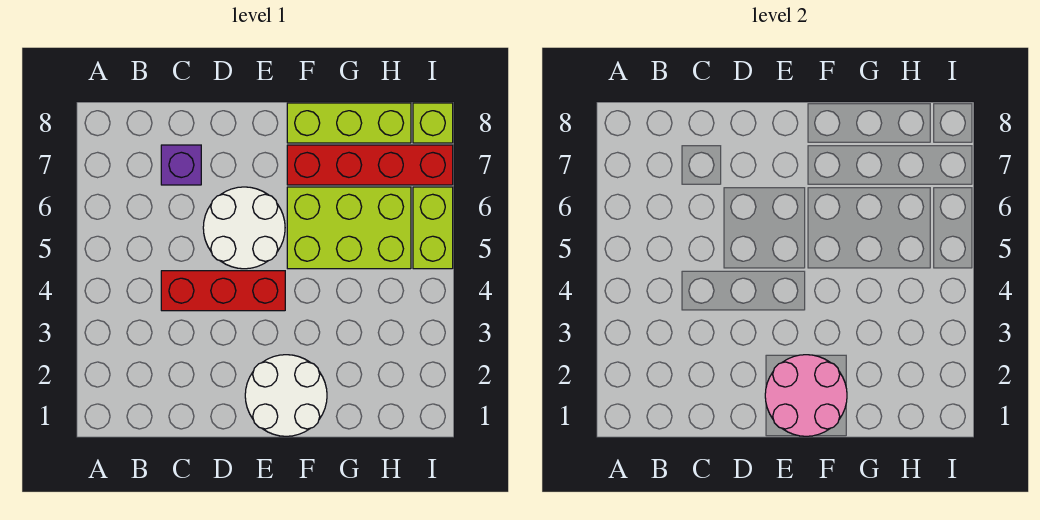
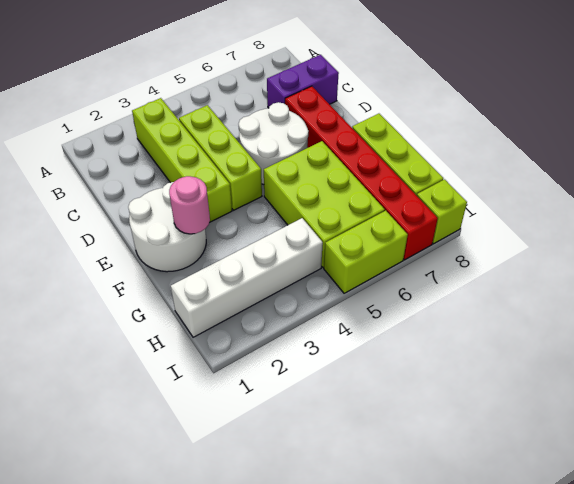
none -> lime 1x4 brick [132,98,232,223]
red 1x3 brick [161,271,285,311] -> lime 1x3 brick [179,105,262,210]
purple 1x1 brick [161,145,201,185] -> purple 1x2 brick [267,55,339,108]
pink 2x2 round brick [765,355,847,436] -> pink 1x1 round brick [169,176,210,234]
red 1x4 brick [287,145,453,185] -> red 1x6 brick [285,86,438,260]
none -> white 1x4 brick [171,218,323,337]

